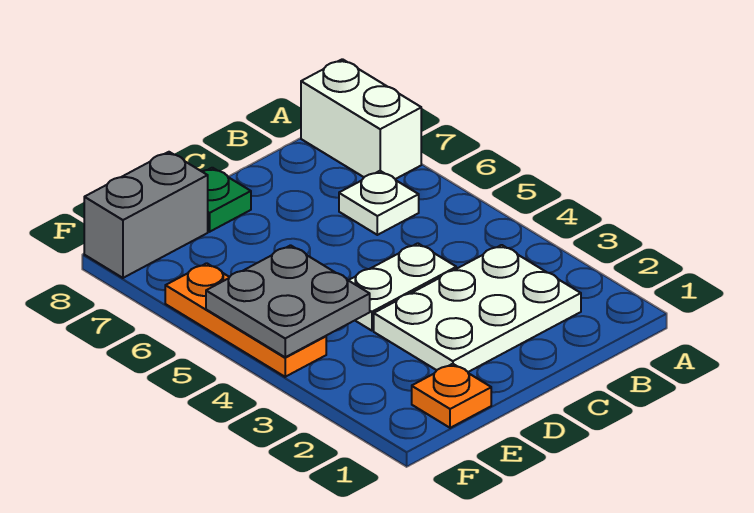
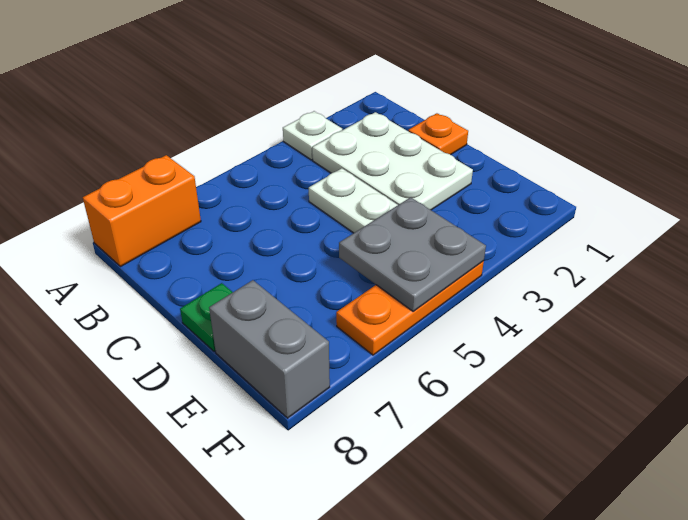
white 1x2 brick [301,59,421,179] -> orange 1x2 brick [83,155,201,267]
white 1x1 plate [339,171,419,235] -> white 1x1 plate moved to [283,111,342,160]
orange 1x1 plate [412,364,491,428] -> orange 1x1 plate moved to [408,113,468,155]

